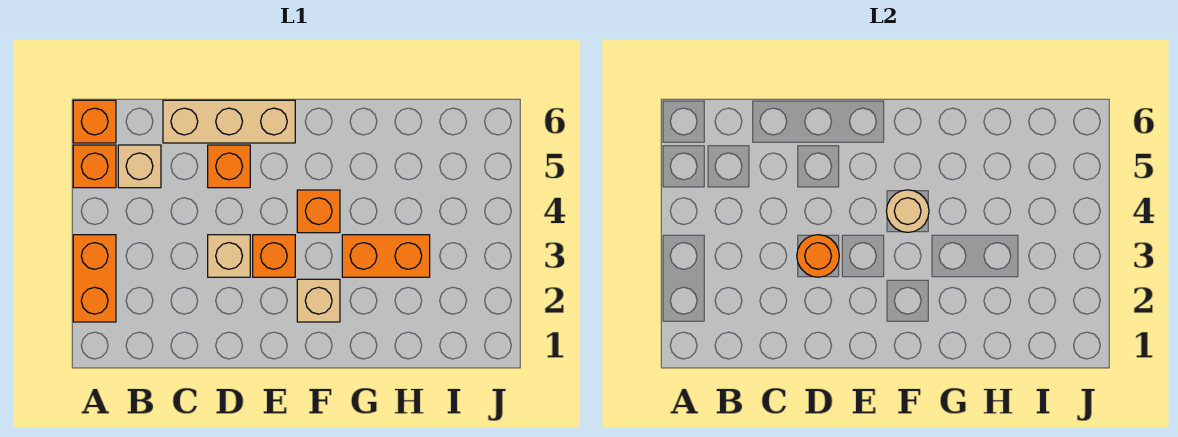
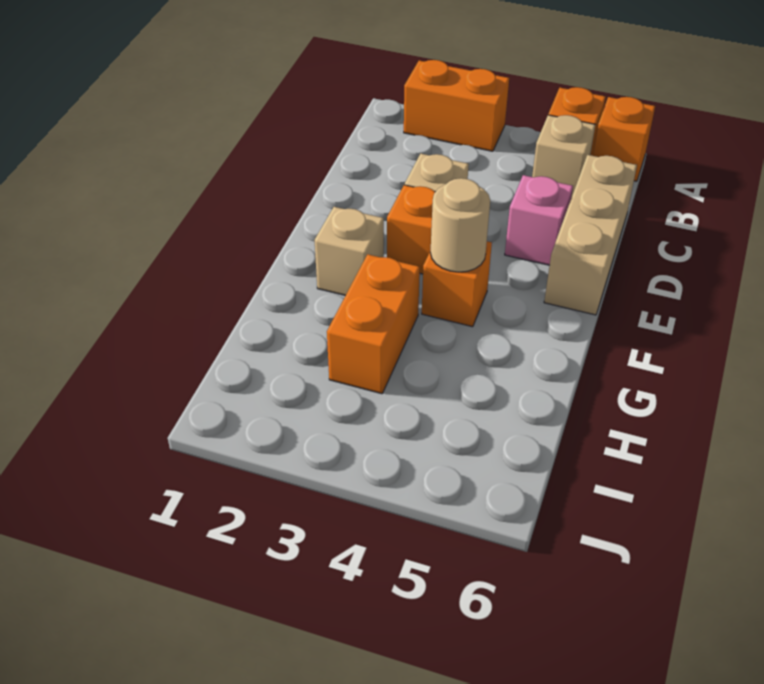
orange 1x1 round brick [797,235,839,277] -> none
orange 1x1 brick [208,145,250,188] -> pink 1x1 brick [505,175,573,265]

